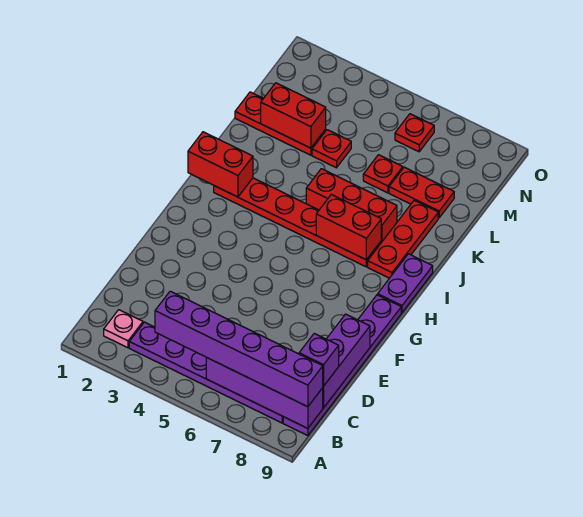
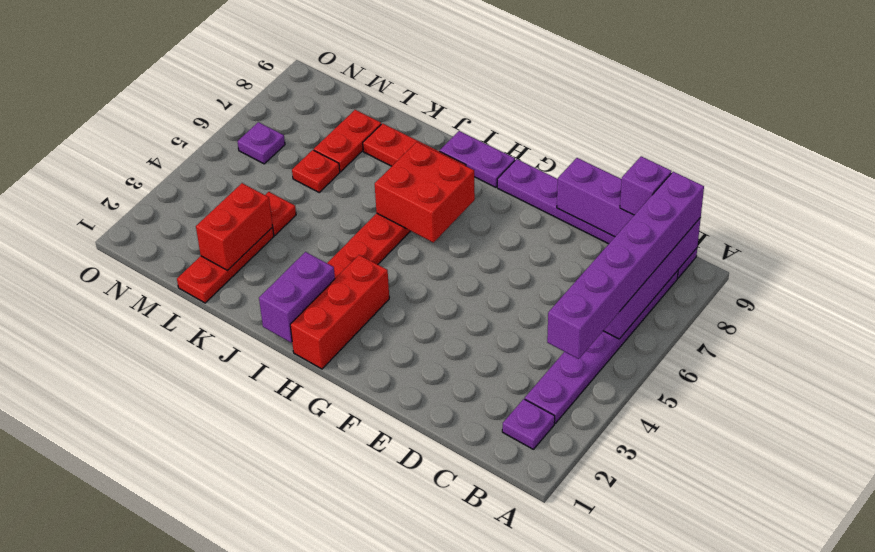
pink 1x1 plate [104,310,143,348] -> purple 1x1 plate [502,399,555,449]
red 1x2 brick [188,132,253,197] -> purple 1x2 brick [259,252,335,342]
red 1x2 brick [316,194,381,260] -> red 2x2 brick [375,142,475,243]
red 1x3 brick [306,169,397,243] -> red 1x3 brick moved to [290,255,389,369]
red 1x1 plate [395,114,434,152] -> purple 1x1 plate [238,122,285,164]

